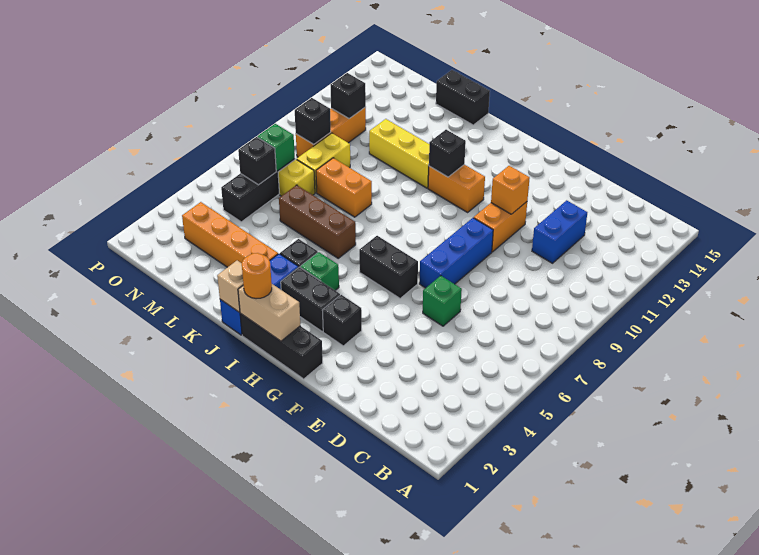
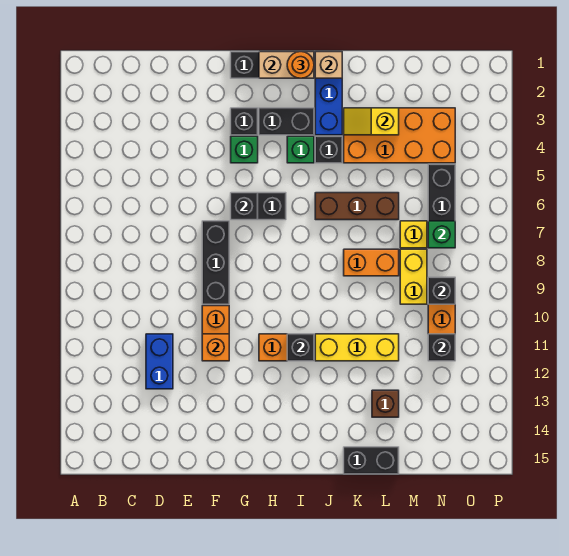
green 1x1 brick [423,276,462,326] -> green 1x1 brick moved to [231,136,258,163]
blue 1x3 brick [419,218,493,288] -> black 1x3 brick [202,221,229,304]
orange 1x4 brick [182,202,278,267] -> orange 2x4 brick [344,108,455,163]
none -> yellow 1x2 slope [344,108,399,135]
none -> brown 1x1 brick [372,390,399,417]
black 1x1 brick [238,137,276,185] -> black 1x1 brick moved to [231,193,258,220]

